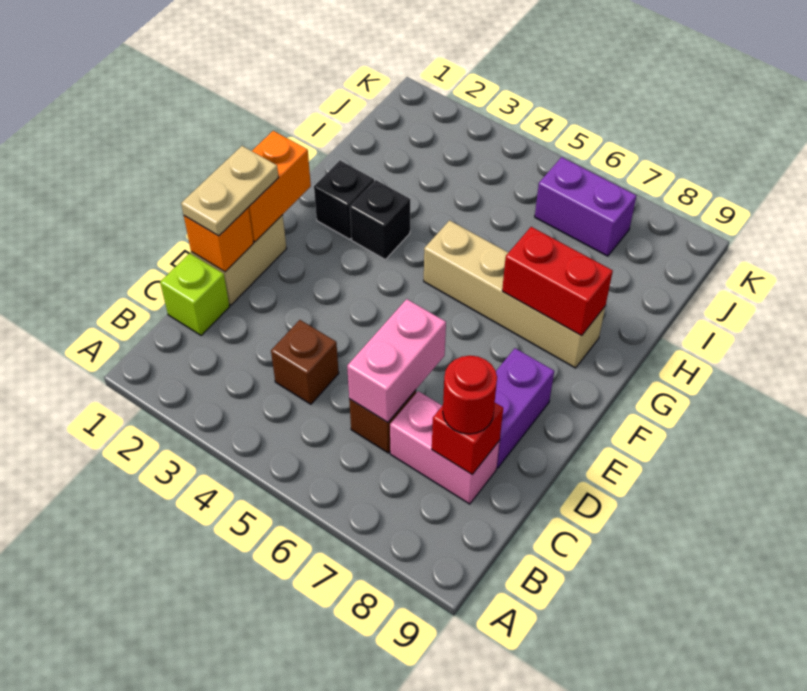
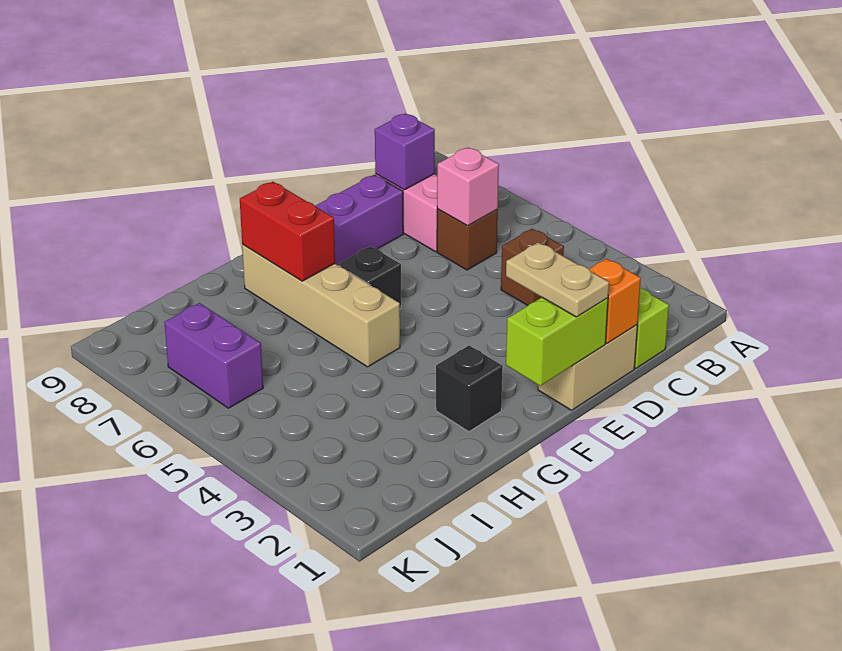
pink 1x2 brick [347,299,446,422] -> pink 1x1 brick [437,148,499,226]
red 1x1 brick [432,403,503,474] -> purple 1x1 brick [375,114,435,190]
red 1x1 round brick [443,356,497,434] -> none
tan 1x2 plate [181,146,278,236] -> tan 1x2 plate turned to [506,242,609,317]
orange 1x2 brick [248,131,311,242] -> lime 1x2 brick [506,298,608,386]
black 1x1 brick [350,180,410,259] -> black 1x1 brick moved to [338,246,401,309]

